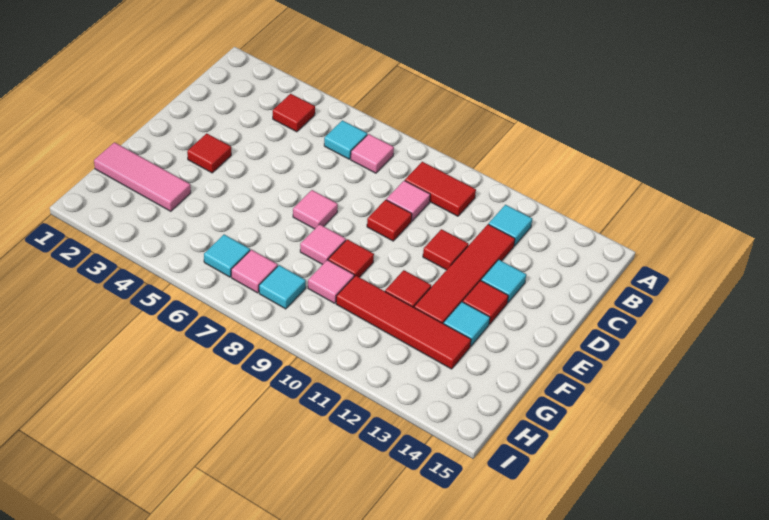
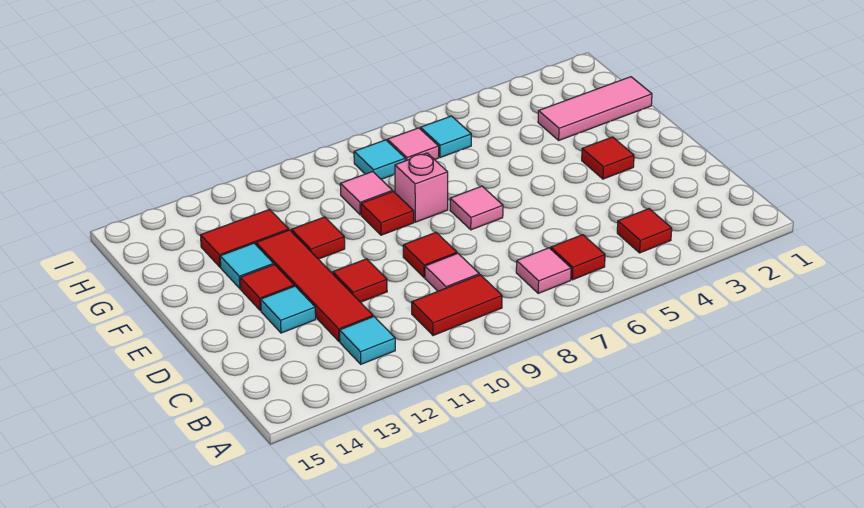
cyan 1x1 tile [324,120,367,159] -> red 1x1 tile [551,235,605,280]
pink 1x1 tile [300,224,346,265] -> pink 1x1 brick [395,153,448,222]
red 1x4 tile [336,275,471,369] -> red 1x2 tile [200,209,289,267]

